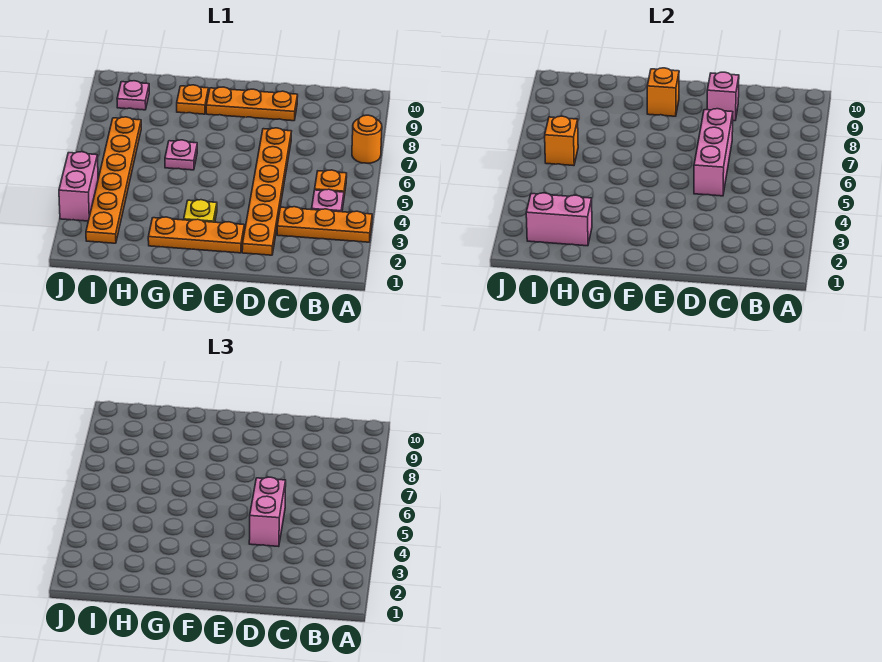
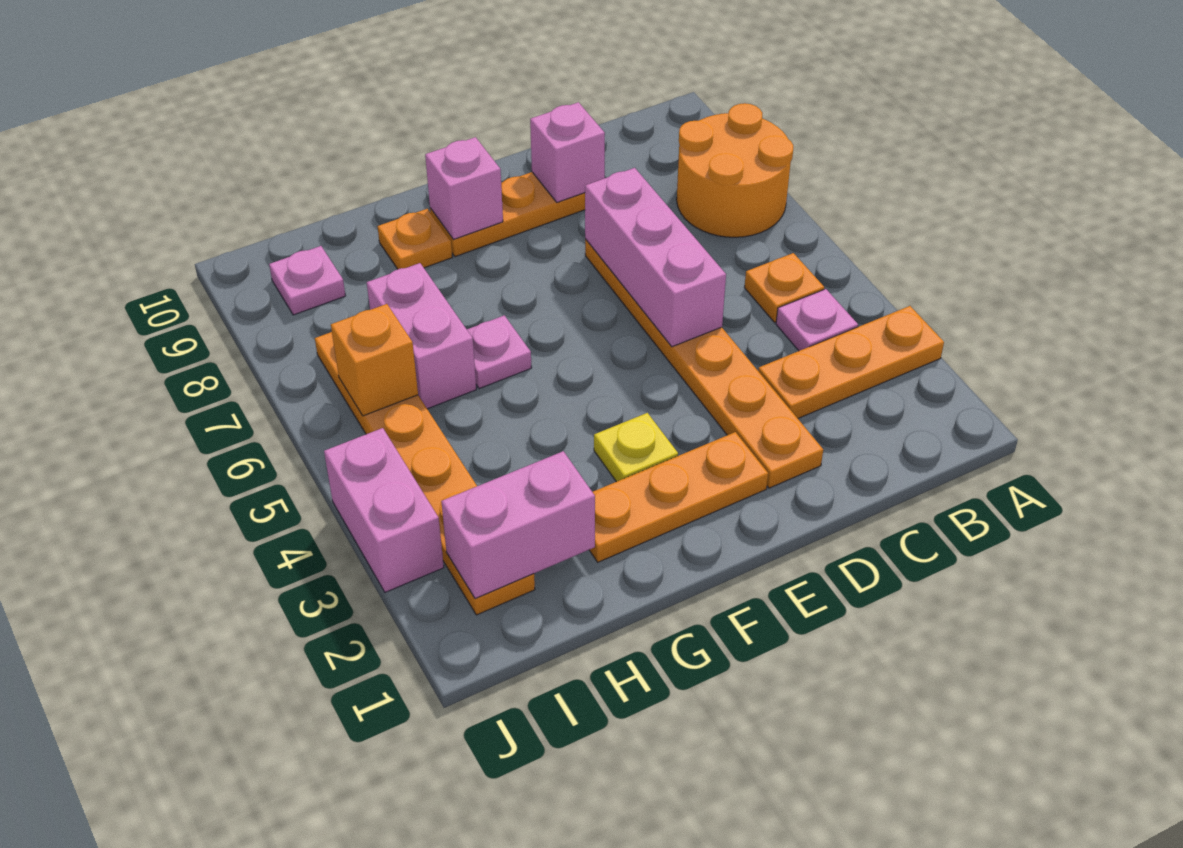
orange 1x1 round brick [352,115,382,163] -> orange 2x2 round brick [677,103,793,237]
pink 1x2 brick [249,477,286,547] -> pink 1x2 brick moved to [367,263,476,409]
orange 1x1 brick [647,68,679,116] -> pink 1x1 brick [425,137,503,240]

